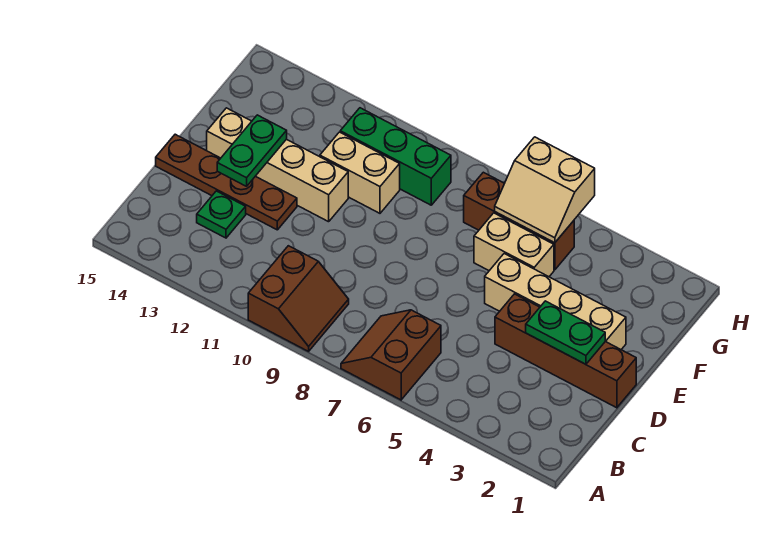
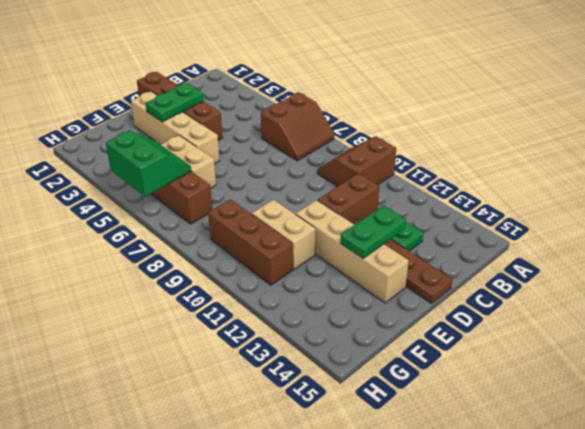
none -> brown 1x2 brick [318,173,379,223]
green 1x2 plate [526,301,605,364] -> green 1x2 plate turned to [146,83,204,122]
tan 2x2 slope [495,137,595,243] -> green 2x2 slope [106,131,191,197]
green 1x3 brick [340,108,451,205] -> brown 1x3 brick [208,199,293,285]

